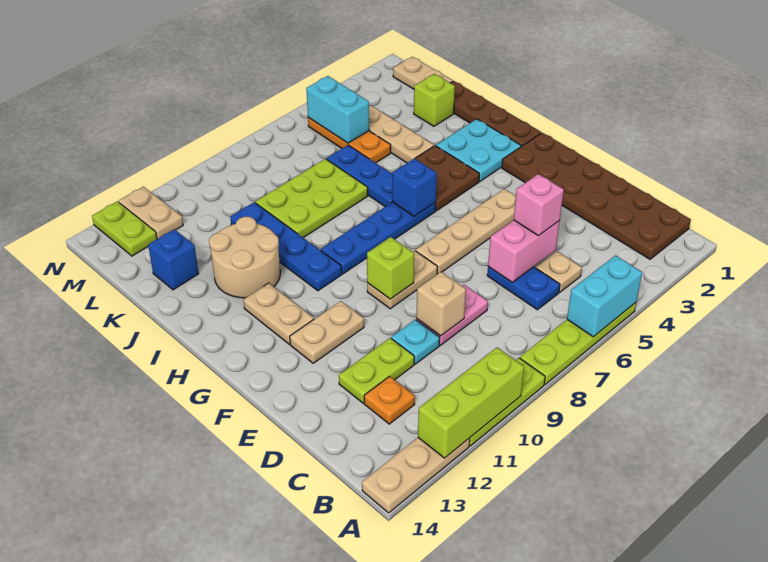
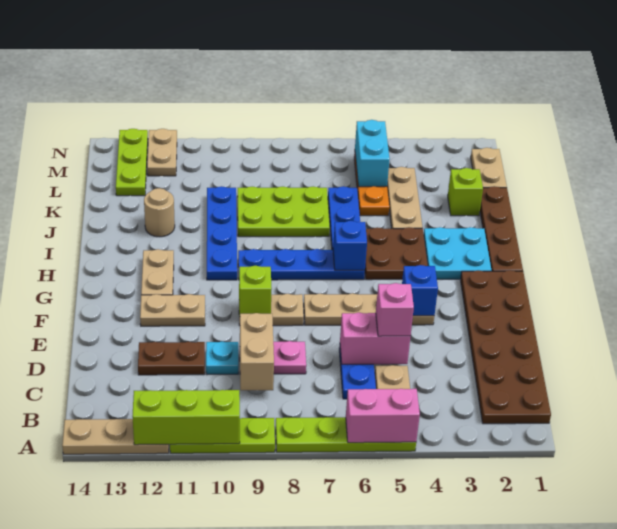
cyan 1x2 brick [567,256,642,337] -> pink 1x2 brick [346,389,420,443]
orange 1x1 plate [364,376,415,424] -> none
tan 1x1 brick [416,272,466,336] -> tan 1x2 brick [240,313,274,390]
lime 1x2 plate [339,338,414,403] -> brown 1x2 plate [138,342,205,375]
tan 2x2 round brick [209,217,280,298] -> tan 1x1 round brick [144,188,175,237]
blue 1x1 brick [148,229,199,290] -> blue 1x1 brick moved to [402,265,438,316]
lime 1x2 plate [92,201,157,256] -> lime 1x3 plate [116,129,148,196]

